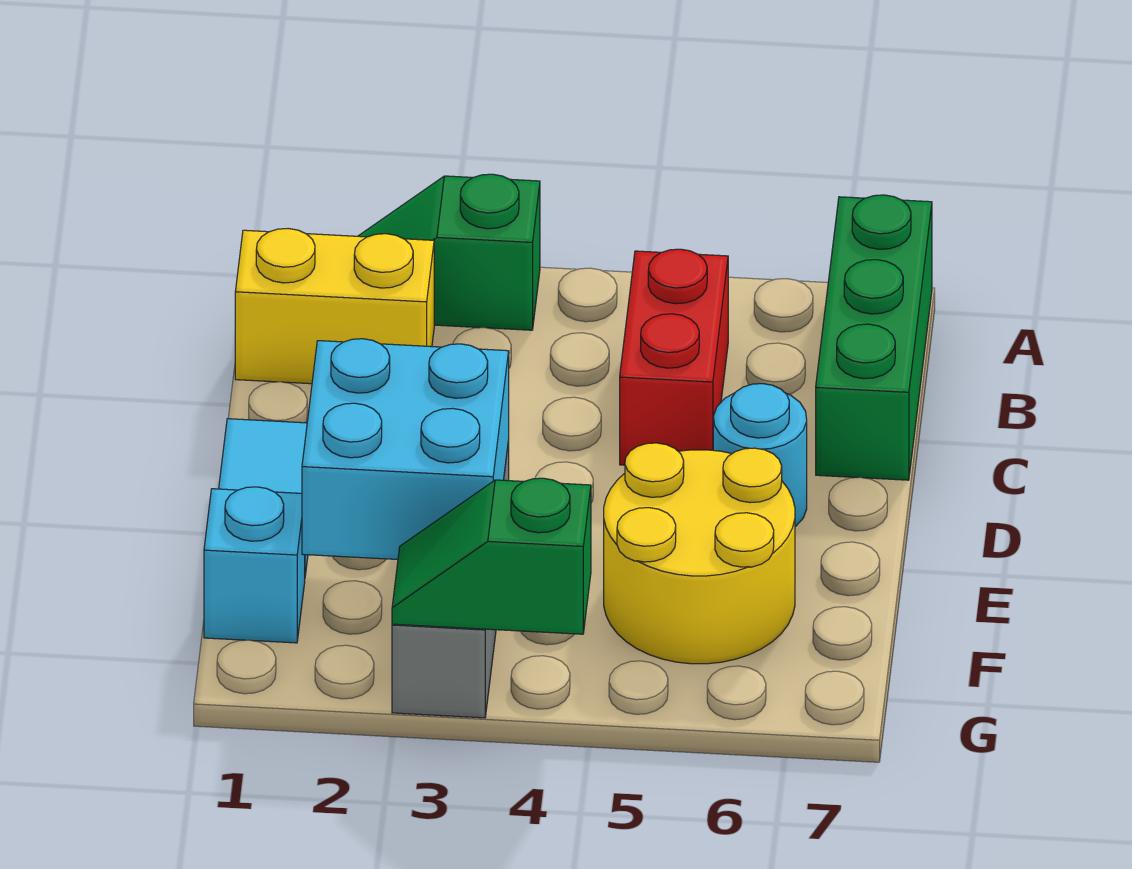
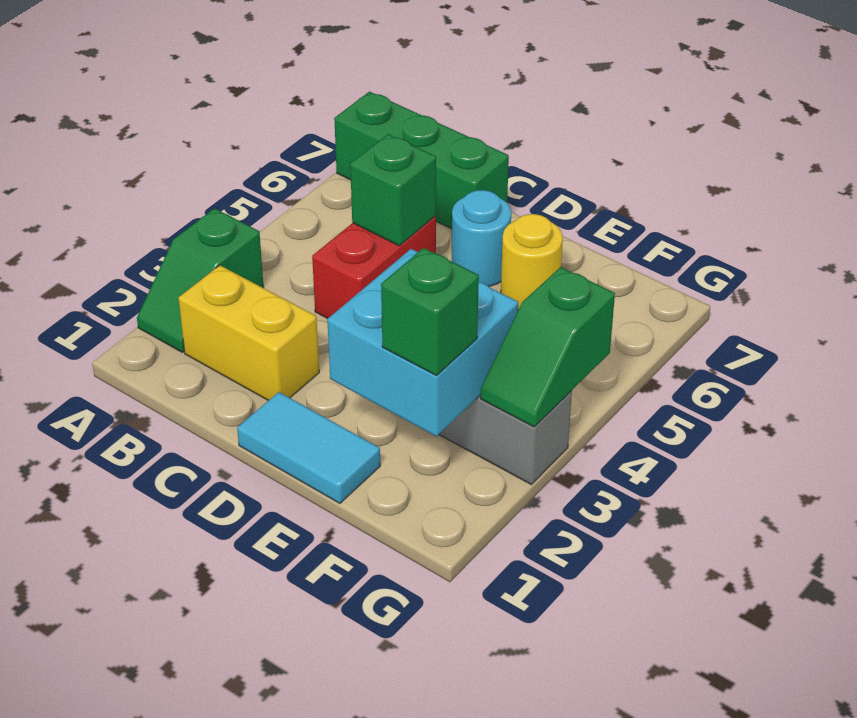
yellow 1x2 brick [235,229,434,384] -> yellow 1x2 brick turned to [179,265,319,401]
red 1x2 brick [620,249,728,465] -> red 1x2 brick turned to [312,216,436,319]
none -> green 1x1 brick [350,134,436,246]
yellow 2x2 round brick [604,443,795,664] -> yellow 1x1 round brick [501,214,563,310]
cyan 1x1 brick [204,487,305,643] -> none
none -> green 1x1 brick [381,248,479,376]

